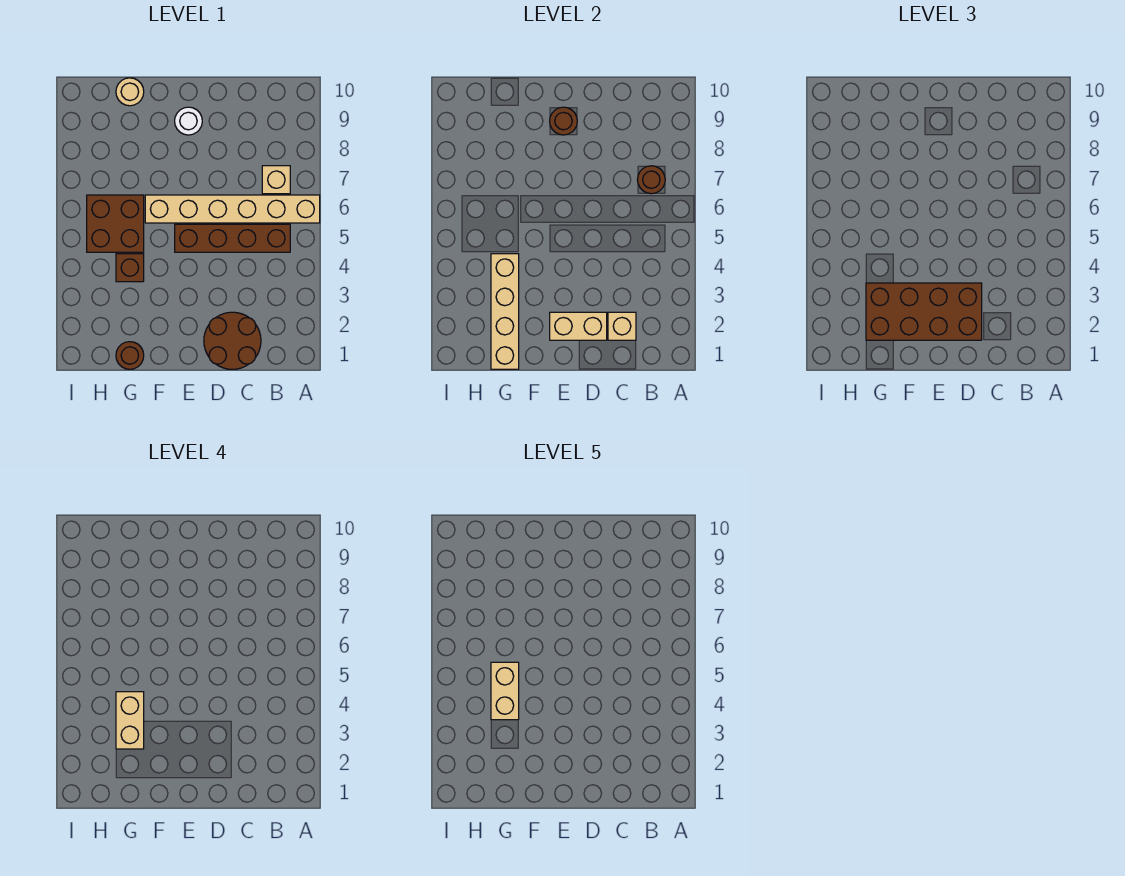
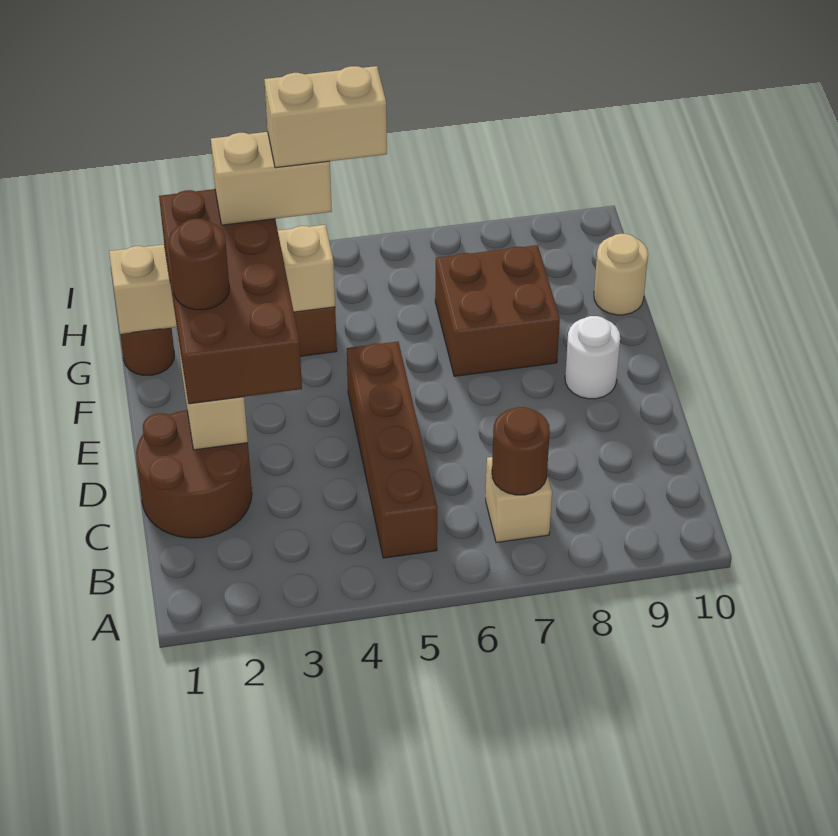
tan 1x6 brick [145,195,320,223] -> none
tan 1x1 brick [608,312,636,340] -> none
brown 1x1 round brick [550,107,577,135] -> brown 1x1 round brick moved to [169,219,229,310]
brown 2x2 brick [87,195,144,252] -> brown 2x2 brick moved to [435,245,560,376]

